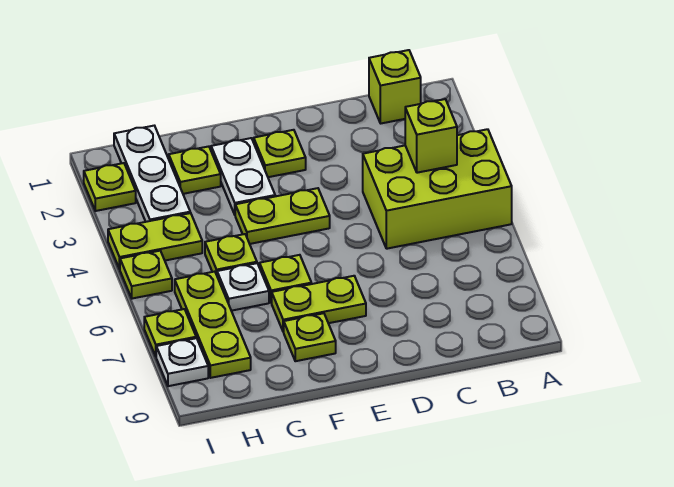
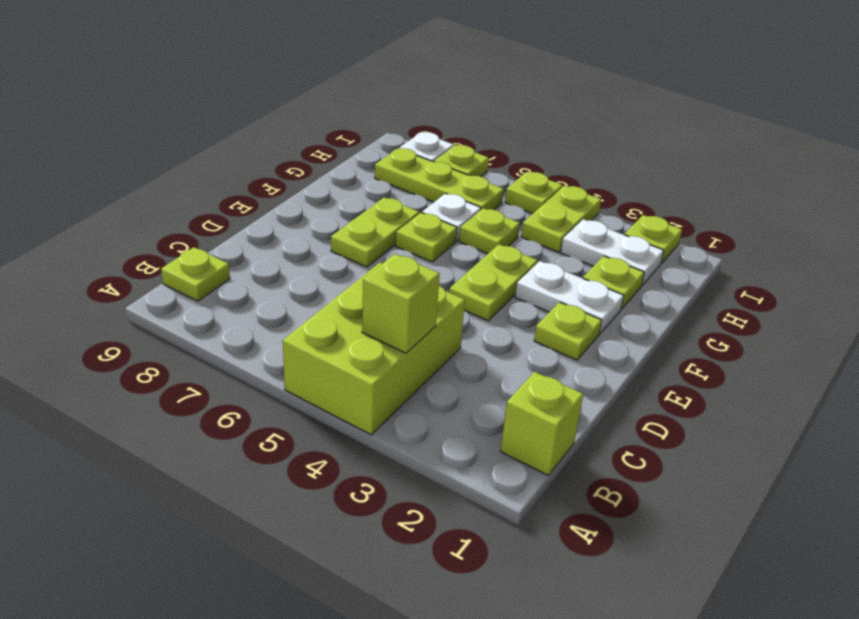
lime 1x1 plate [284,313,336,361] -> lime 1x1 plate moved to [161,247,230,301]
white 1x3 plate [114,126,190,222] -> white 1x2 plate [561,219,664,285]

